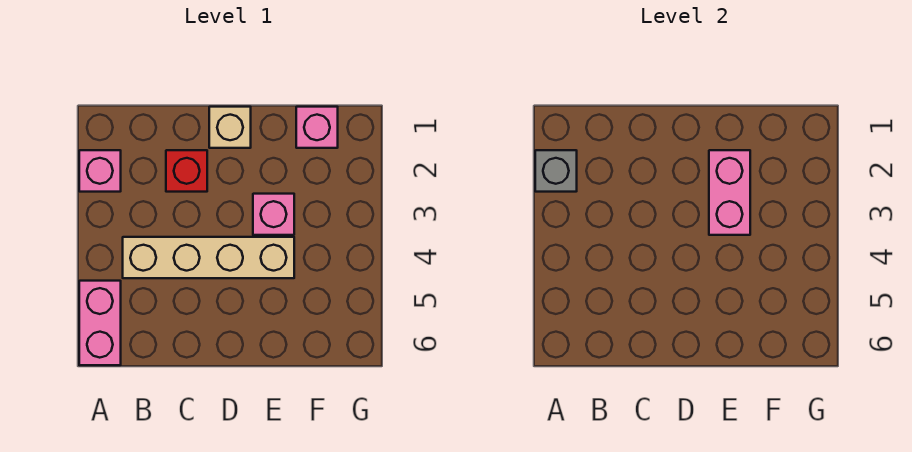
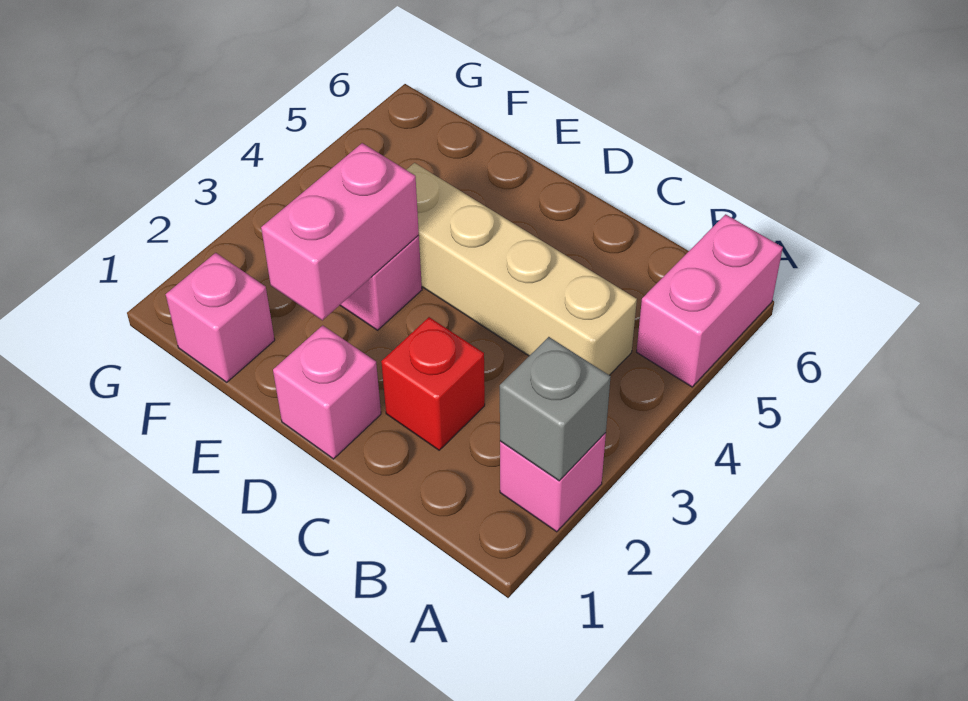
tan 1x1 brick [209,107,251,148] -> pink 1x1 brick [273,325,381,459]

